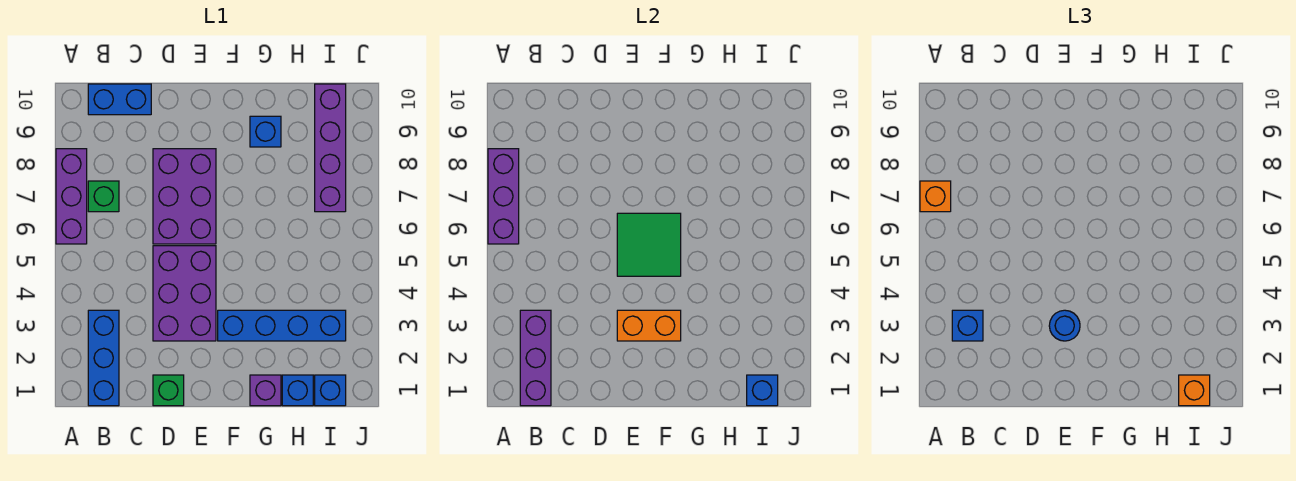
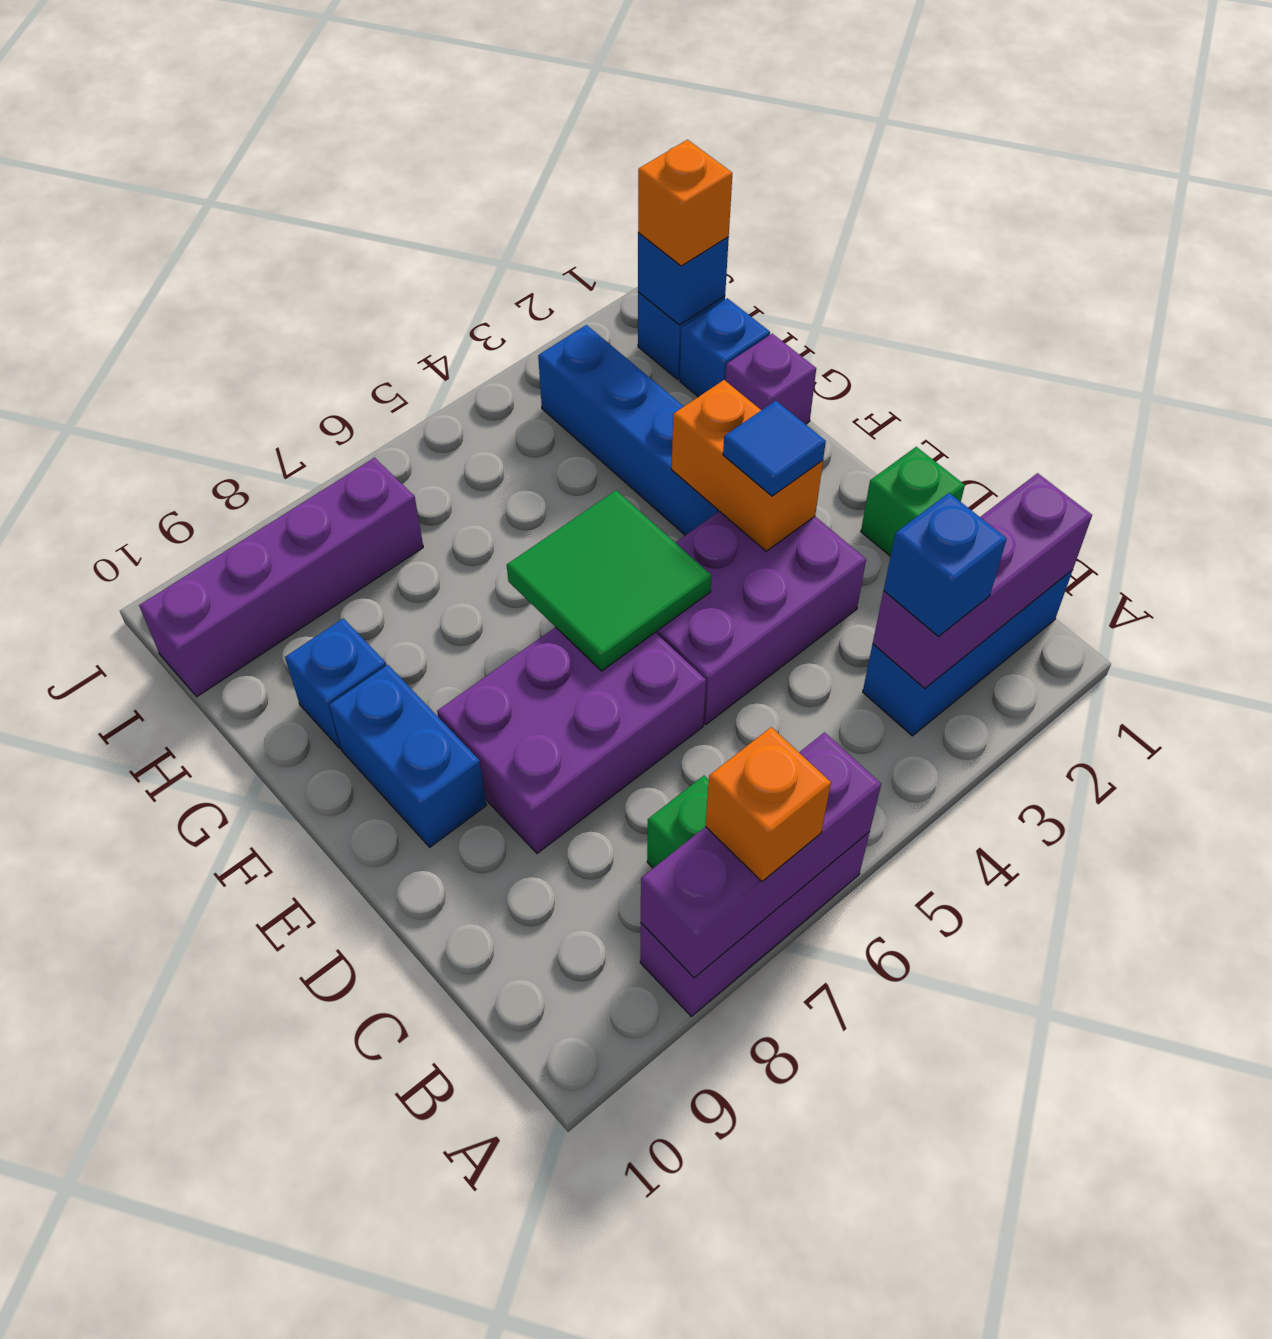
blue 1x2 brick [88,84,151,115] -> blue 1x2 brick moved to [329,665,486,847]
blue 1x1 round brick [1049,310,1080,341] -> blue 1x1 tile [723,401,826,496]

